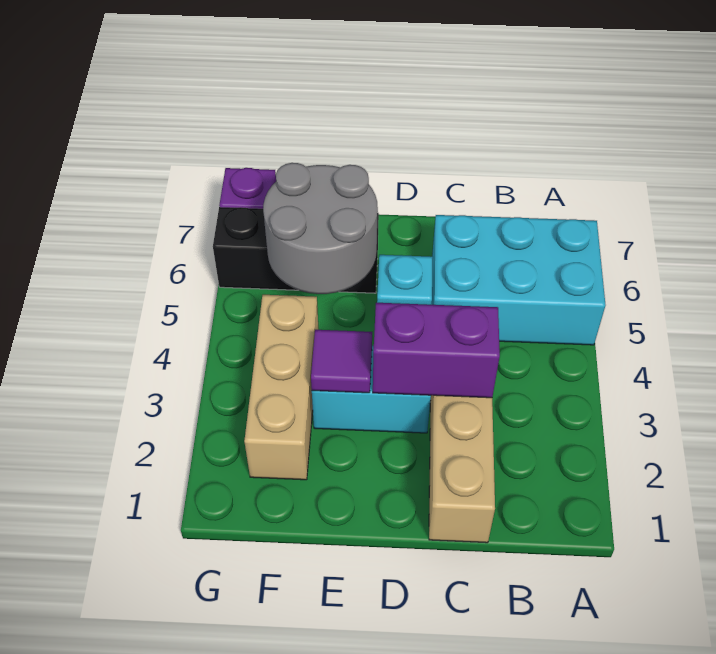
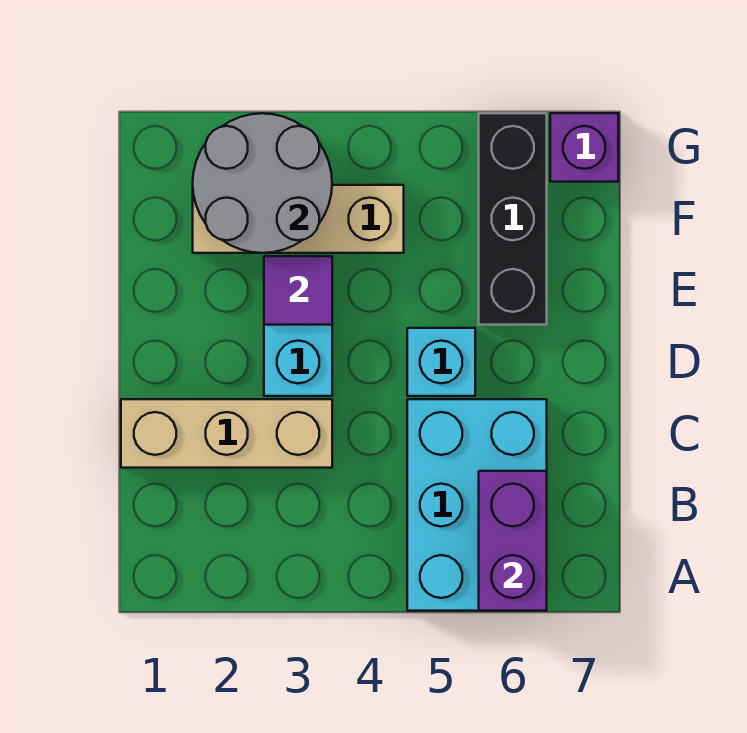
purple 1x2 brick [373,303,500,398] -> purple 1x2 brick moved to [479,471,547,611]
grey 2x2 round brick [263,163,378,294] -> grey 2x2 round brick moved to [193,113,332,253]

